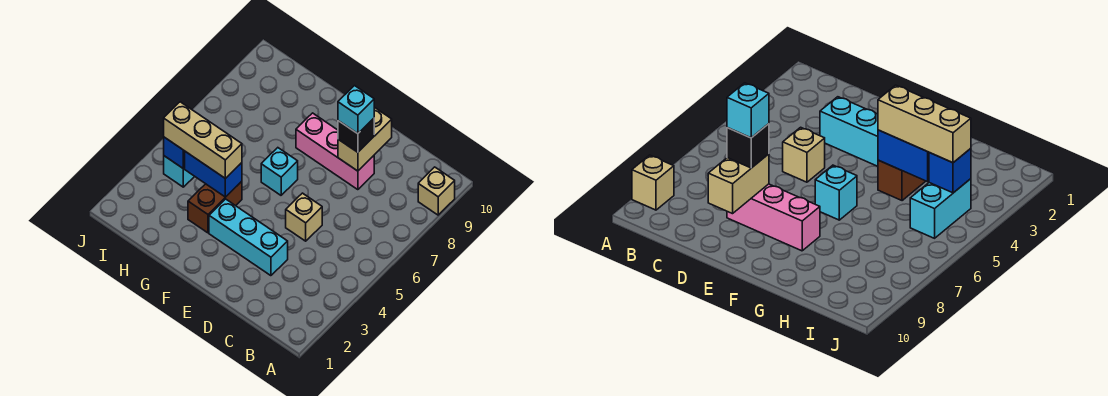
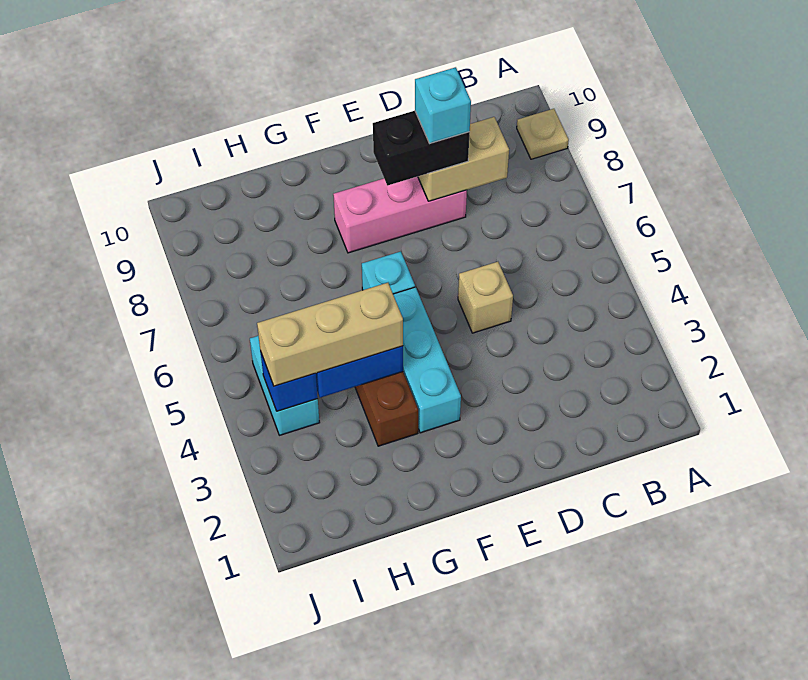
tan 1x1 brick [418,167,455,215] -> tan 1x1 plate [517,109,569,159]
cyan 1x3 brick [209,199,288,276] -> cyan 1x3 brick turned to [393,287,461,433]
tan 1x2 brick [338,107,392,171] -> tan 1x2 brick turned to [418,117,509,201]
black 1x1 brick [338,118,374,152] -> black 1x2 brick [373,111,470,186]

